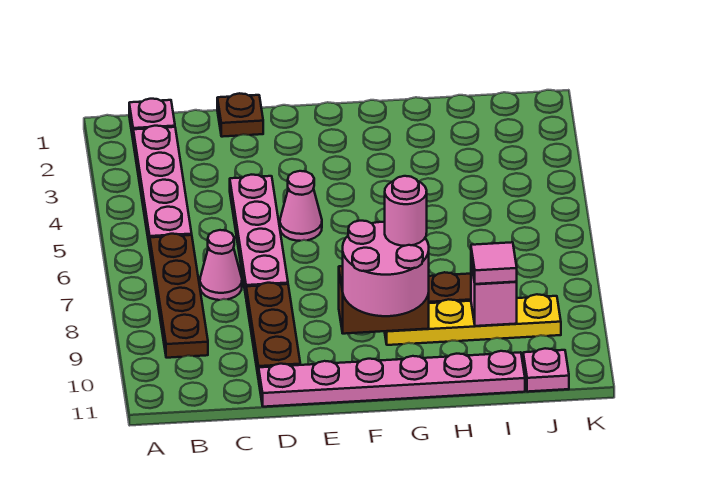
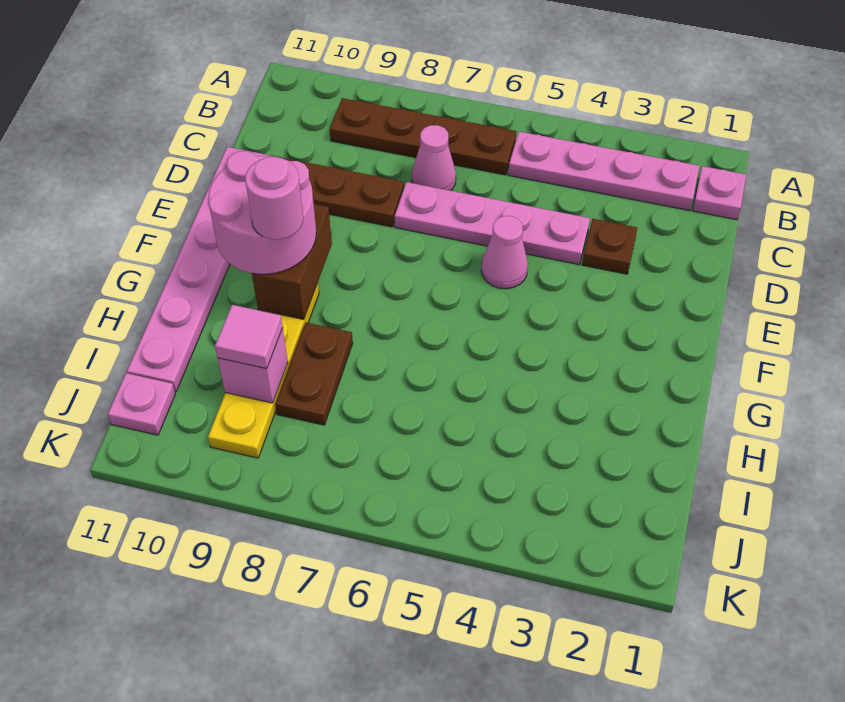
brown 1x1 plate [217,93,263,137] -> brown 1x1 plate moved to [582,219,637,274]

